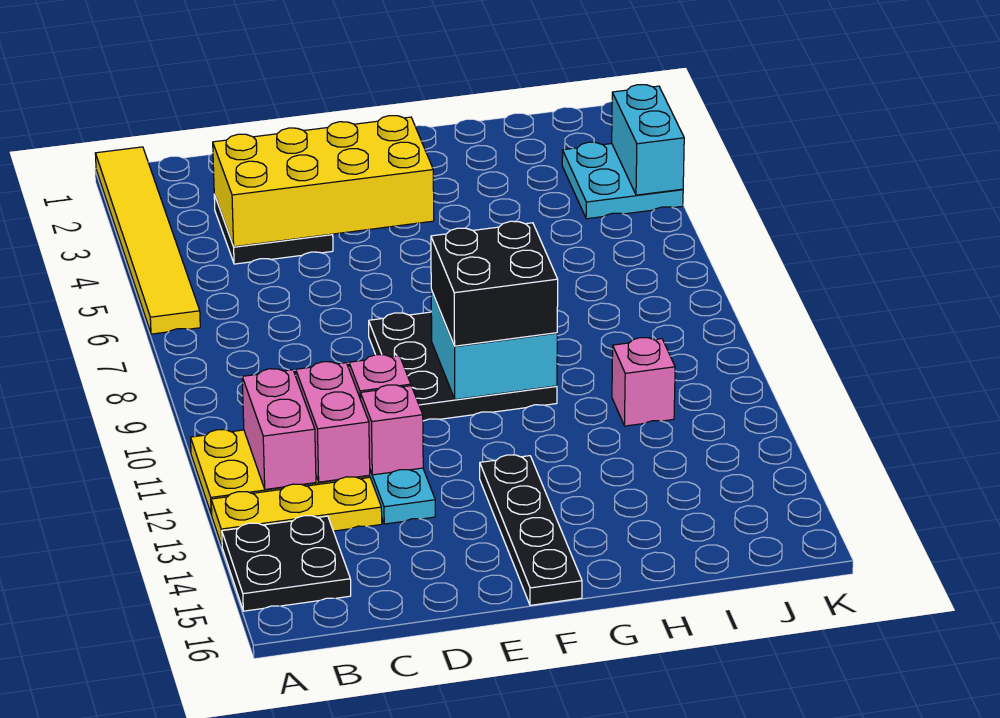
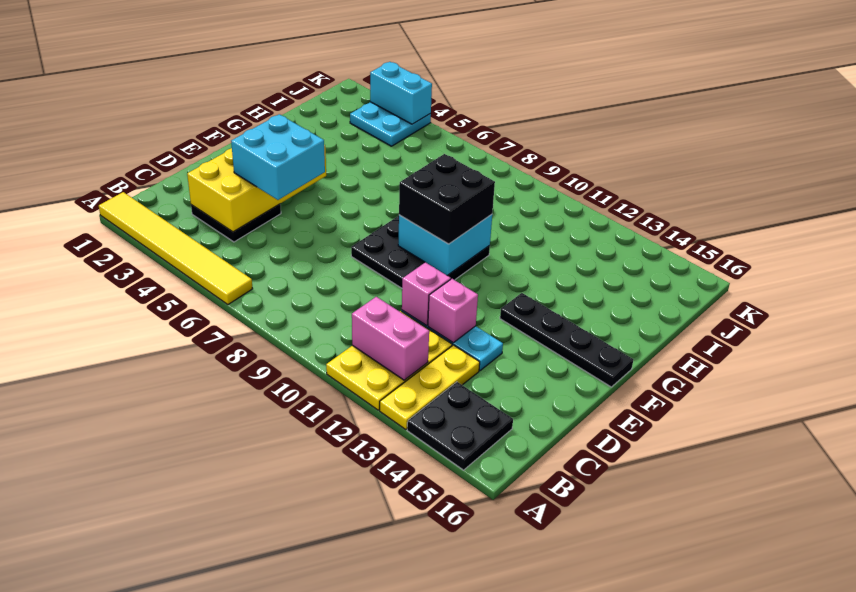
pink 1x2 brick [296,362,370,482] -> none
none -> cyan 2x2 brick [231,114,325,200]
pink 1x1 brick [612,338,675,426] -> none

